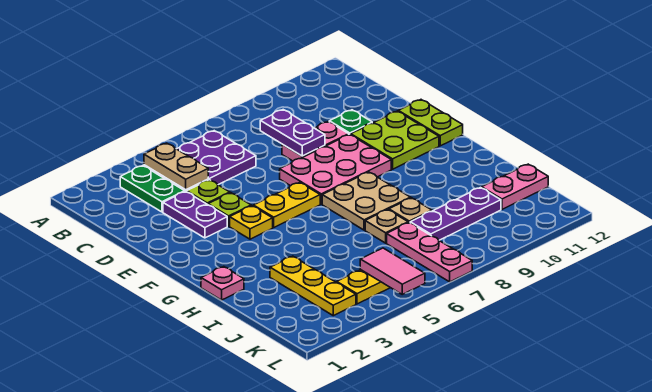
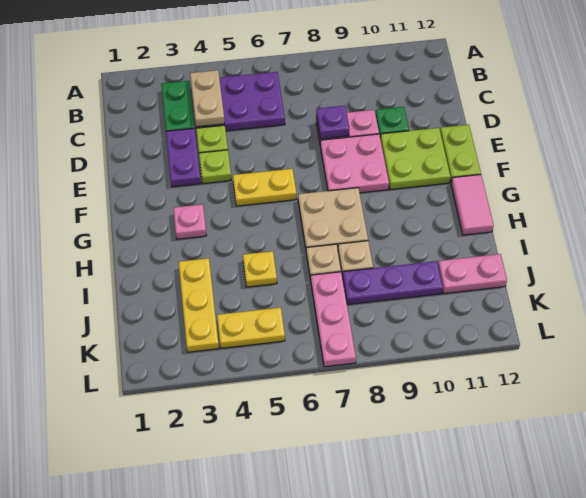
purple 1x2 plate [260,110,325,156] -> purple 1x1 plate [316,106,349,139]
pink 2x3 plate [280,134,391,204] -> pink 2x2 plate [320,134,389,193]
yellow 1x1 plate [230,206,273,239] -> yellow 1x1 plate moved to [243,251,277,287]
pink 1x1 plate [201,267,244,300] -> pink 1x1 plate moved to [173,204,207,239]
pink 1x2 tile [360,248,425,294] -> pink 1x2 tile moved to [451,175,494,235]

